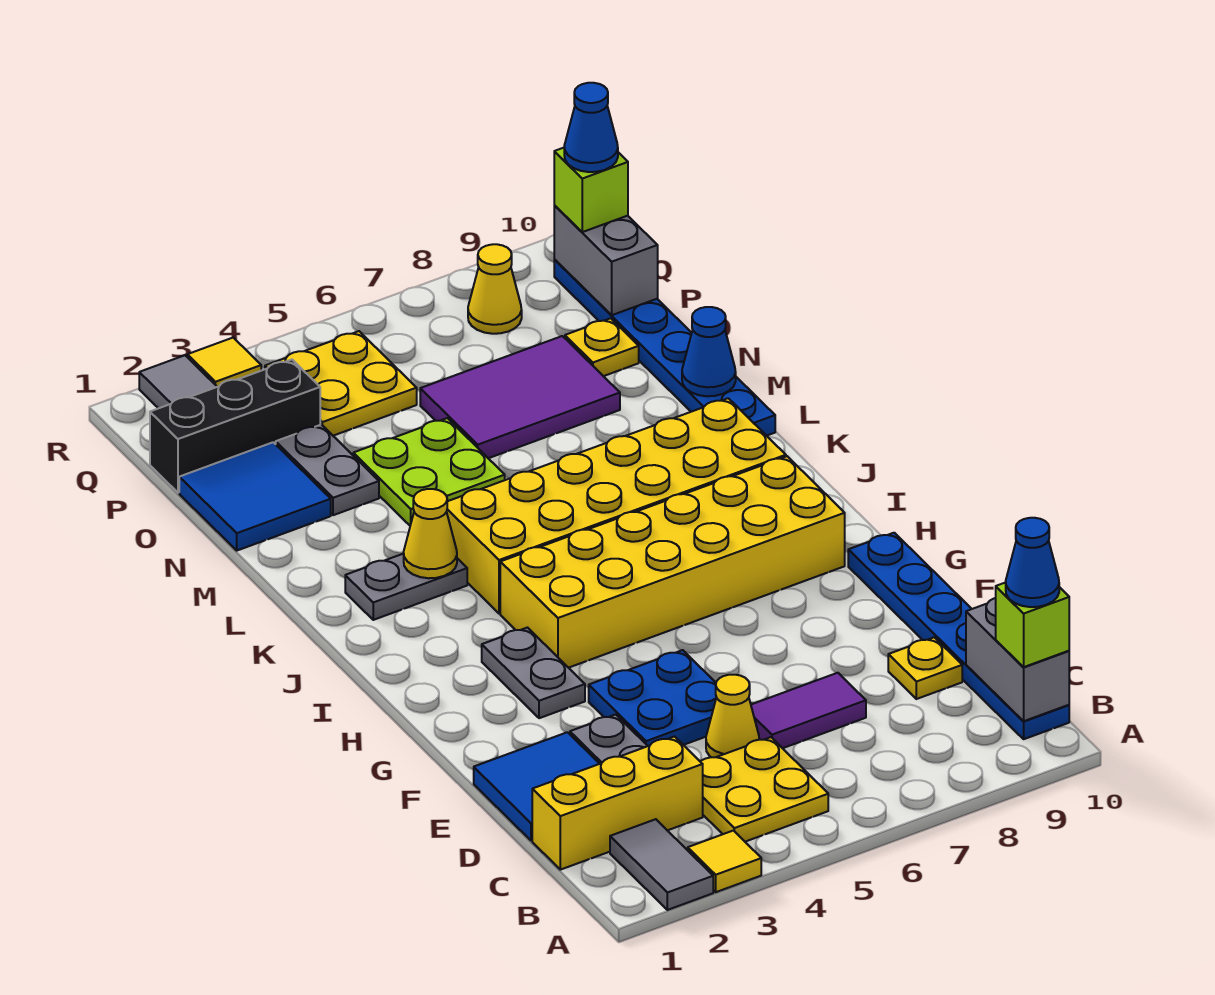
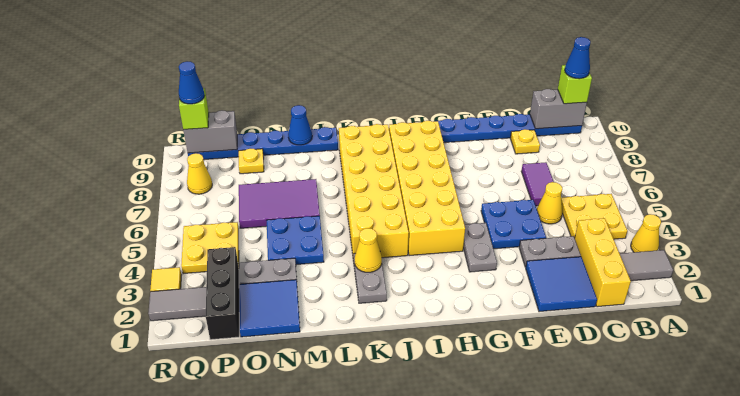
yellow 1x1 tile [688,831,761,892] -> yellow 1x1 cone [631,214,661,252]
grey 1x2 plate [482,628,585,718] -> grey 1x2 plate turned to [463,223,497,272]
lime 2x2 plate [353,418,505,525] -> blue 2x2 plate [267,216,324,265]
purple 2x3 tile [420,336,620,458] -> purple 2x3 tile turned to [239,179,320,228]

